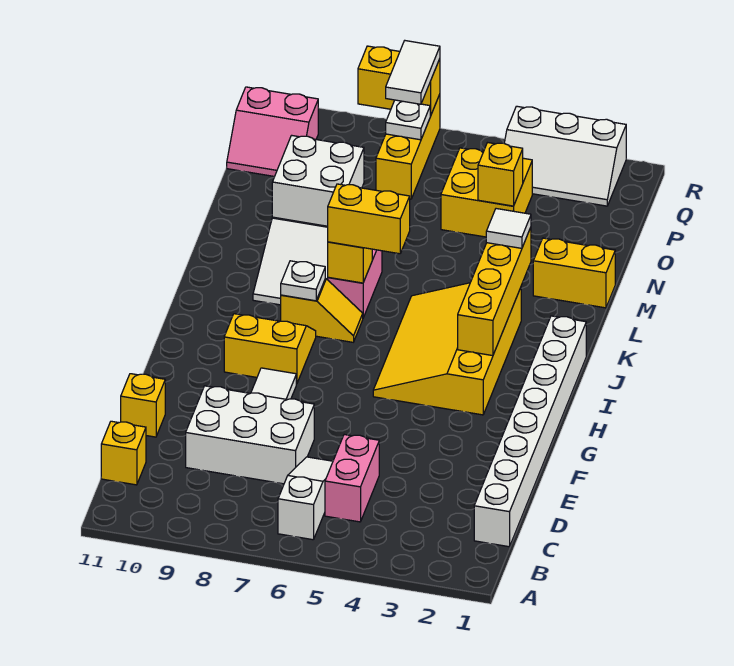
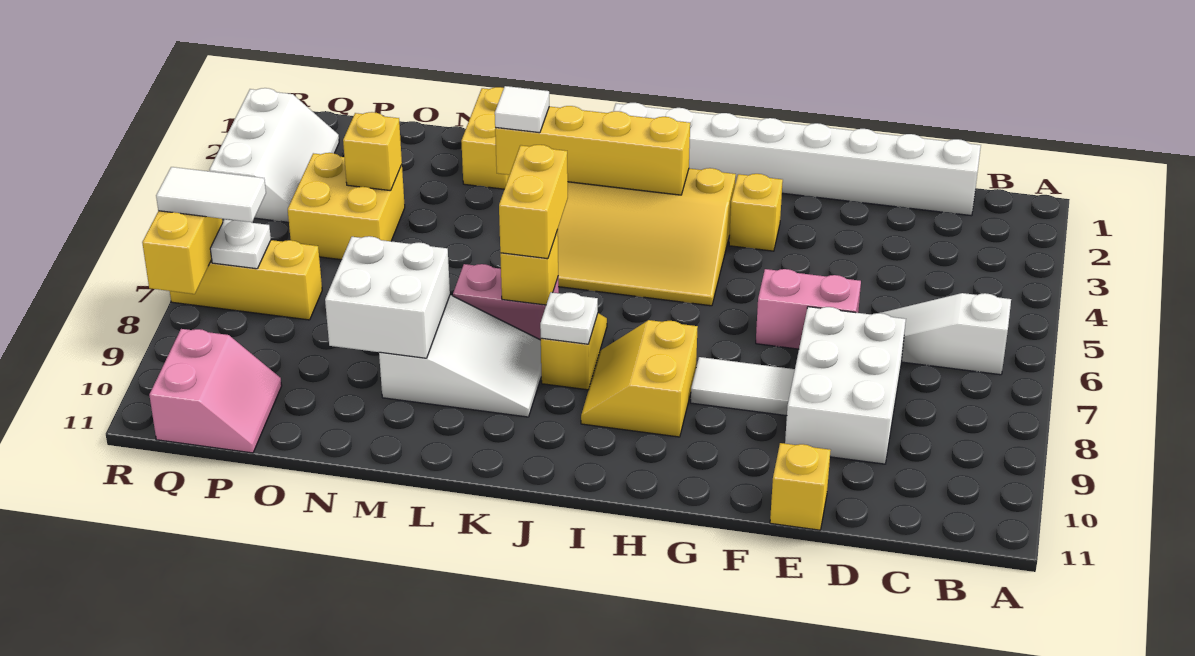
pink 1x2 brick [325,435,379,522] -> pink 1x2 brick moved to [756,269,861,349]
yellow 1x1 brick [101,421,146,485] -> yellow 1x1 brick moved to [729,174,783,251]

